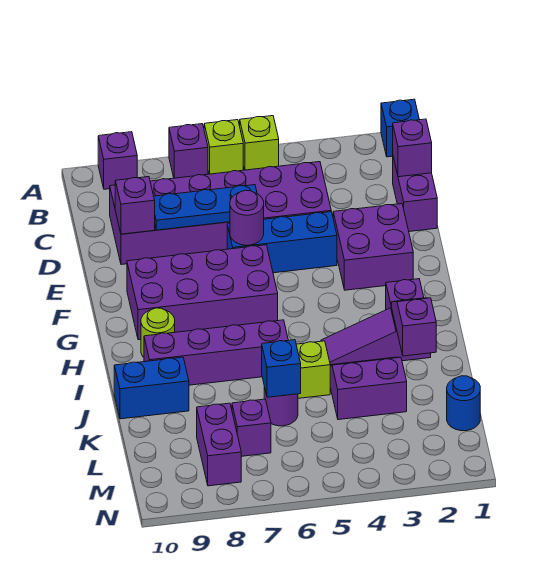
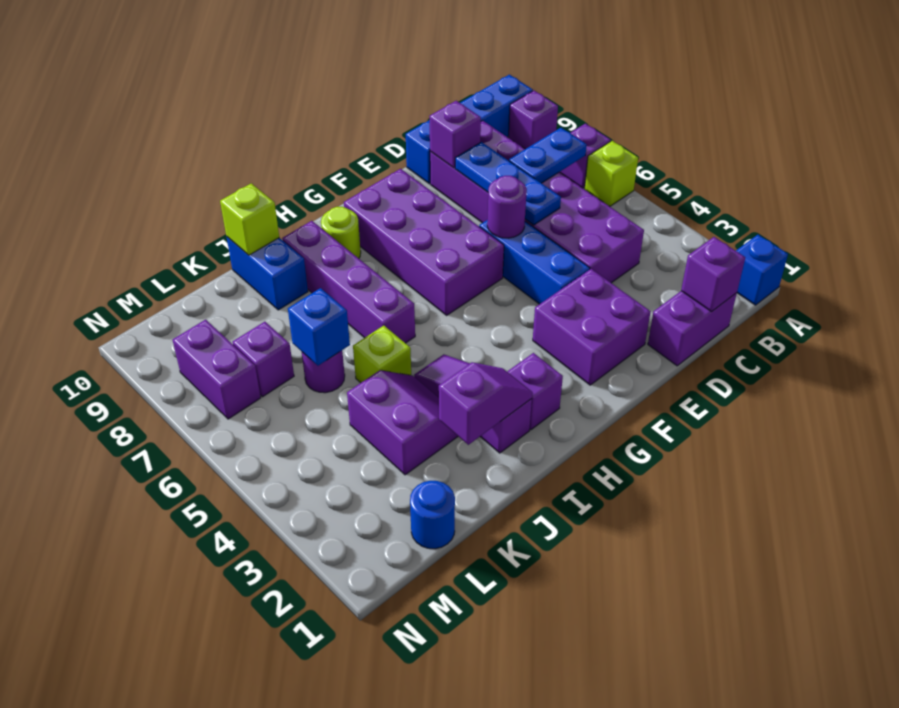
lime 1x1 brick [240,116,279,170] -> lime 1x1 brick moved to [220,183,279,255]
none -> blue 1x4 brick [406,75,533,184]
none -> blue 1x2 plate [509,128,587,183]
purple 1x2 brick [197,403,241,486] -> purple 1x2 brick turned to [173,320,261,419]

